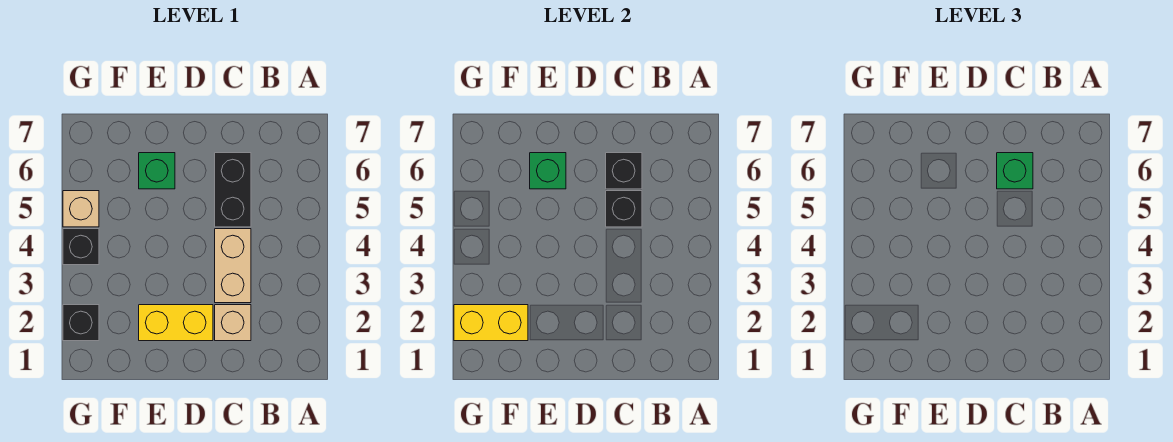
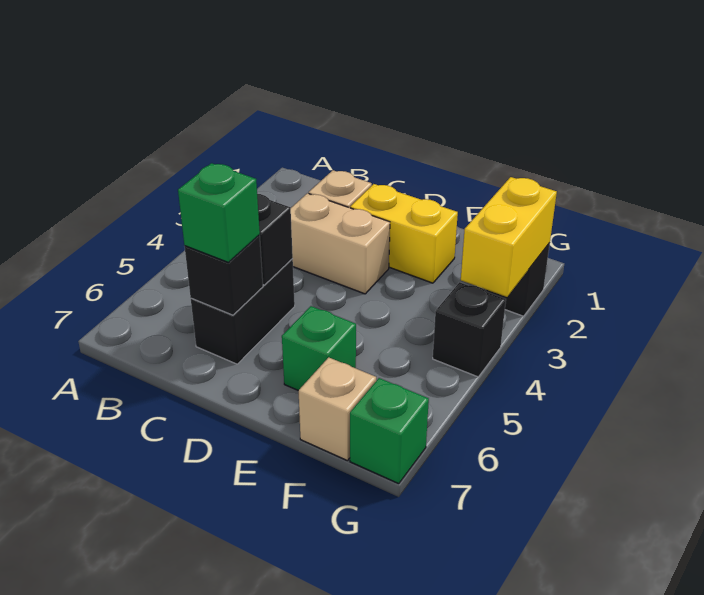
tan 1x2 brick [215,229,251,303] -> tan 1x2 brick turned to [291,193,390,294]
green 1x1 brick [530,153,566,189] -> green 1x1 brick moved to [350,378,429,484]
yellow 1x2 brick [454,305,528,341] -> yellow 1x2 brick turned to [461,177,557,297]
tan 1x1 brick [63,191,99,227] -> tan 1x1 brick moved to [298,357,376,461]

